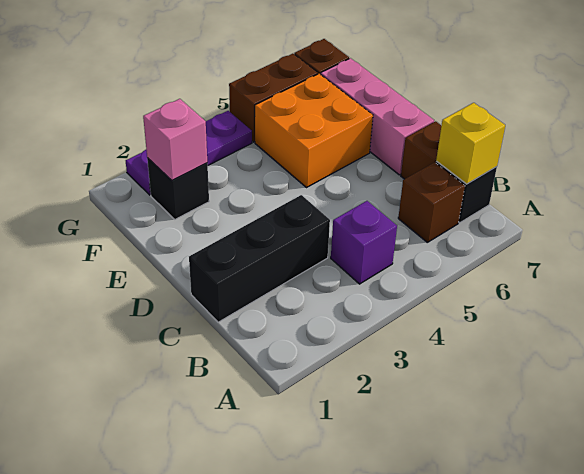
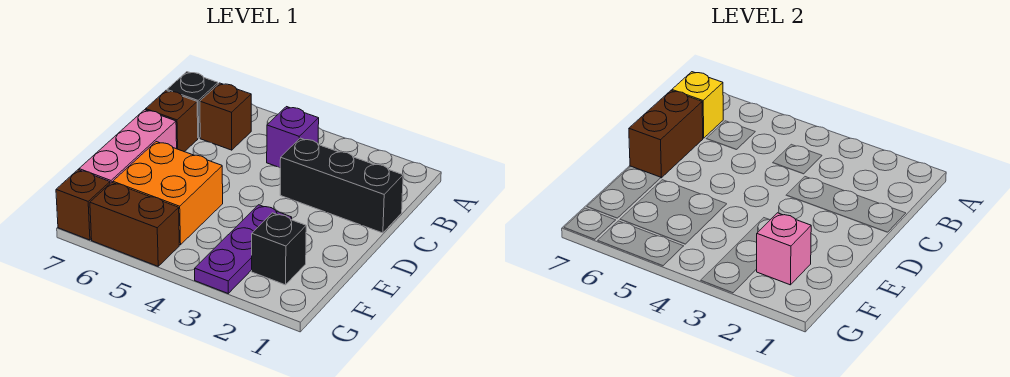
none -> brown 1x2 brick [629,91,703,178]
purple 1x3 plate [126,111,252,195] -> purple 1x3 plate turned to [195,205,292,293]

